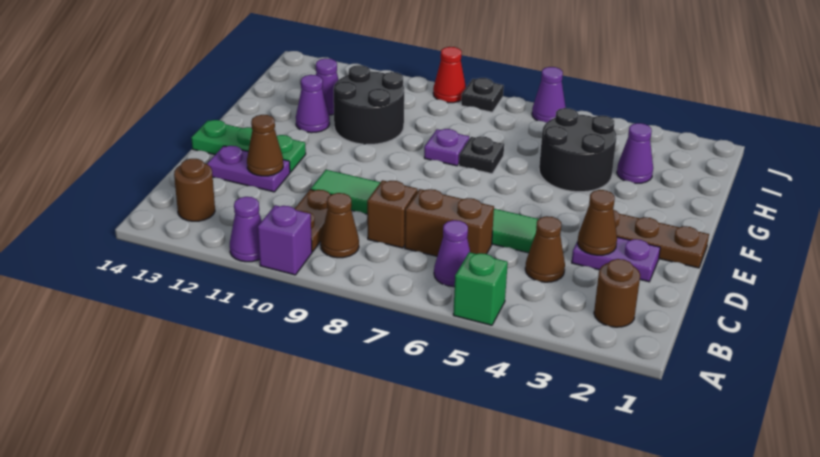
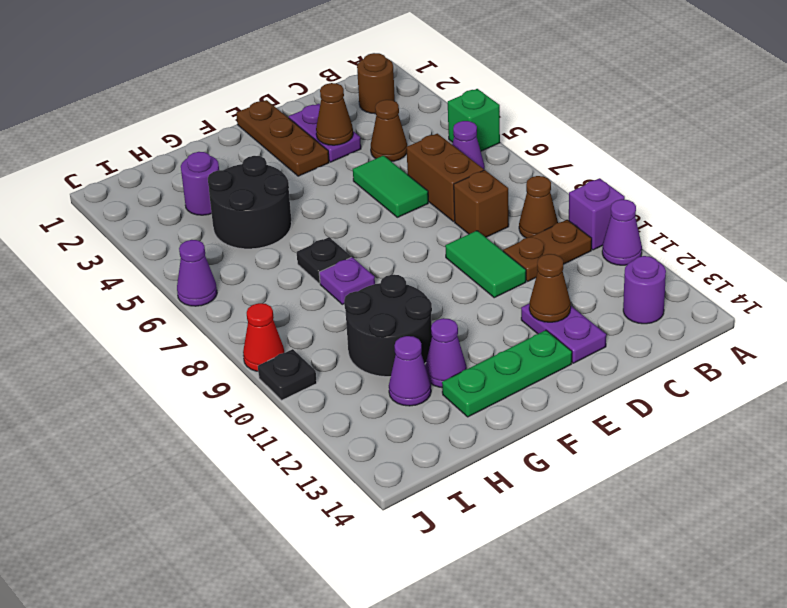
brown 1x1 round brick [174,159,215,221] -> purple 1x1 round brick [623,256,666,324]
green 1x3 plate [191,120,306,172] -> green 1x3 plate turned to [442,330,572,417]
purple 1x1 cone [617,123,653,183] -> purple 1x1 round brick [181,152,219,215]
black 1x1 plate [461,78,504,112] -> black 1x1 plate moved to [258,349,317,400]

